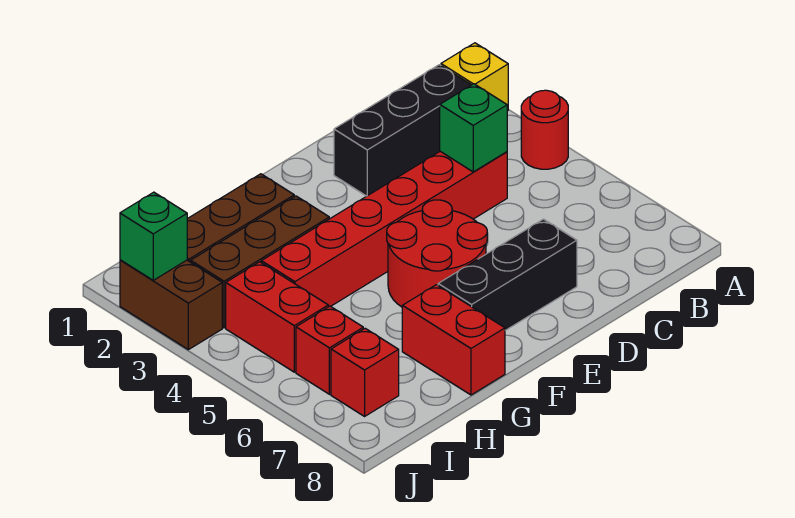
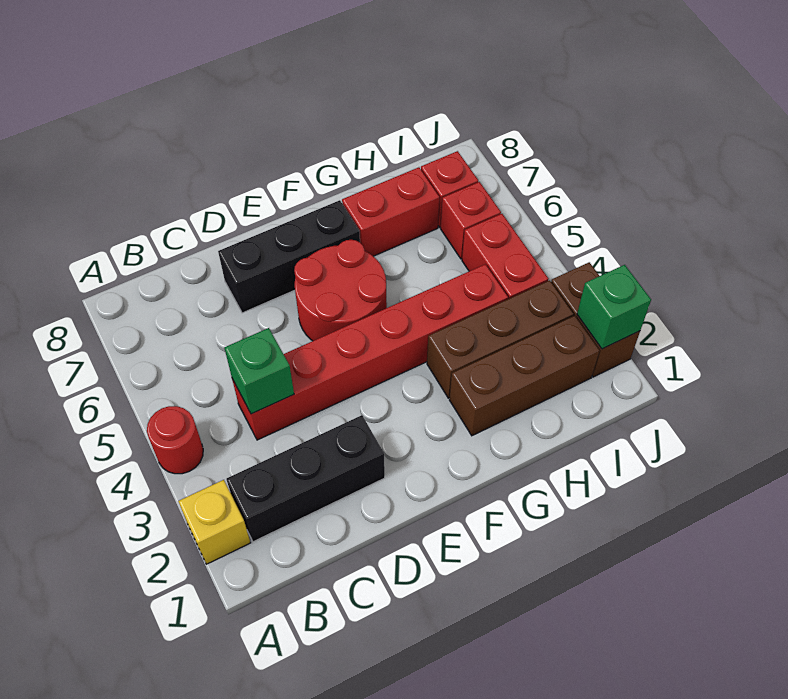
red 1x2 brick [402,285,505,395] -> red 1x2 brick turned to [342,167,439,256]

